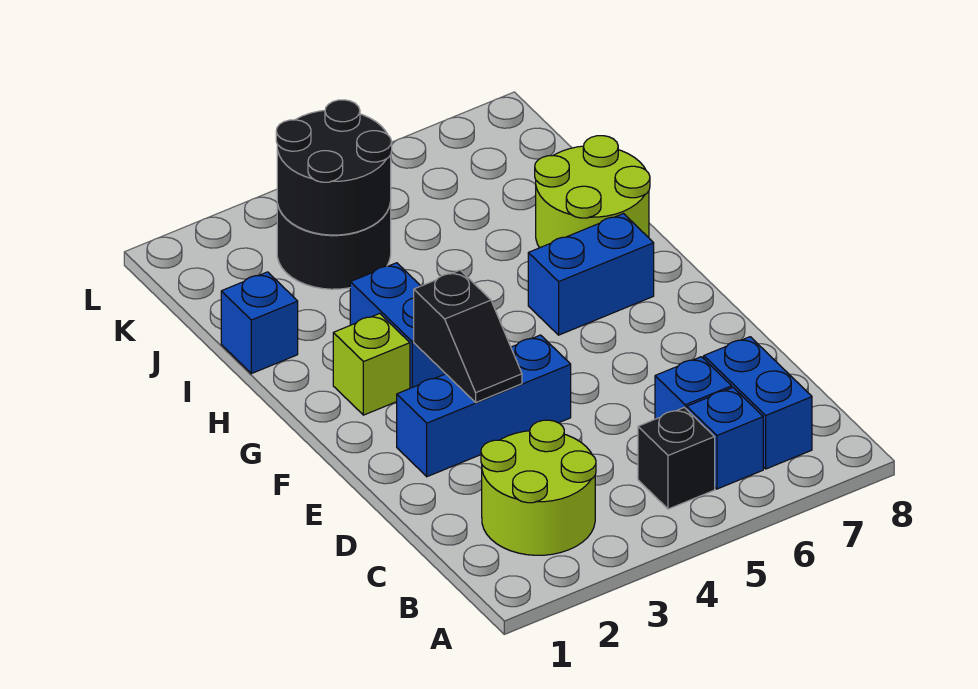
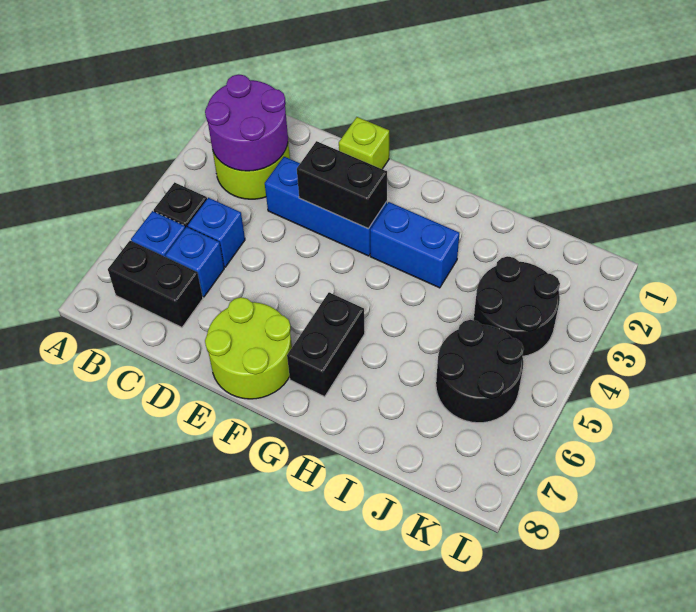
none -> purple 2x2 round brick [205,74,288,171]
blue 1x2 brick [704,337,812,469] -> black 1x2 brick [108,241,203,327]
blue 1x3 brick [397,335,571,477] -> blue 1x3 brick turned to [265,157,387,256]
black 1x2 slope [414,270,522,402] -> black 1x2 brick [297,141,387,228]
lime 1x1 brick [333,313,410,415] -> lime 1x1 brick moved to [339,117,389,169]
blue 1x2 brick [528,214,654,335] -> black 1x2 brick [287,292,365,397]
lime 2x2 round brick [535,136,650,248] -> lime 2x2 round brick moved to [205,297,292,399]
blue 1x1 brick [221,272,298,374] -> blue 1x1 brick moved to [188,198,245,267]
black 2x2 round brick [276,100,392,235] -> black 2x2 round brick moved to [436,320,524,423]

